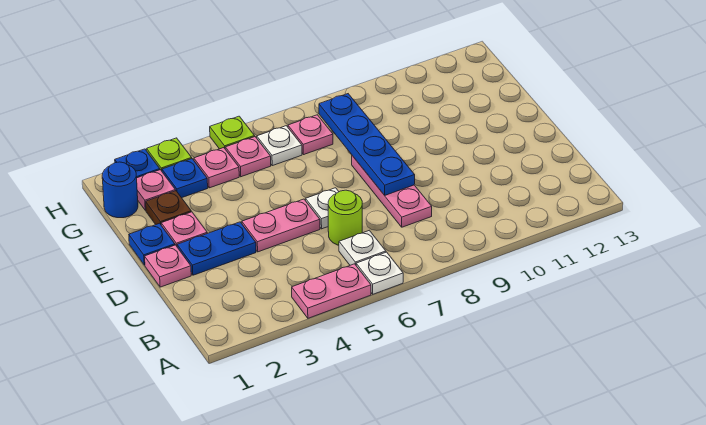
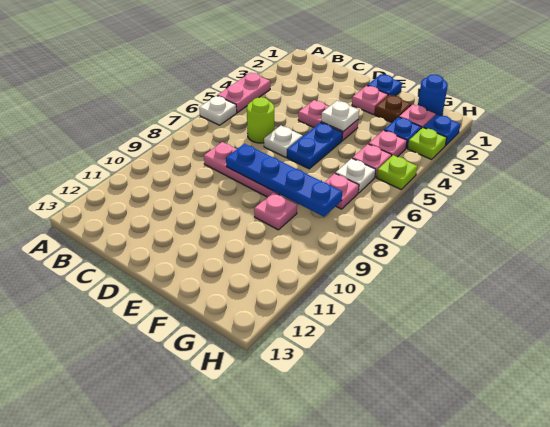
white 1x1 plate [339,230,386,265] -> white 1x1 plate moved to [321,101,359,132]
pink 1x1 plate [145,245,191,287] -> pink 1x1 plate moved to [254,192,297,230]
blue 1x2 plate [177,222,256,275] -> blue 1x2 plate moved to [287,123,343,169]
pink 1x2 plate [242,199,320,252] -> pink 1x2 plate turned to [298,100,358,140]

